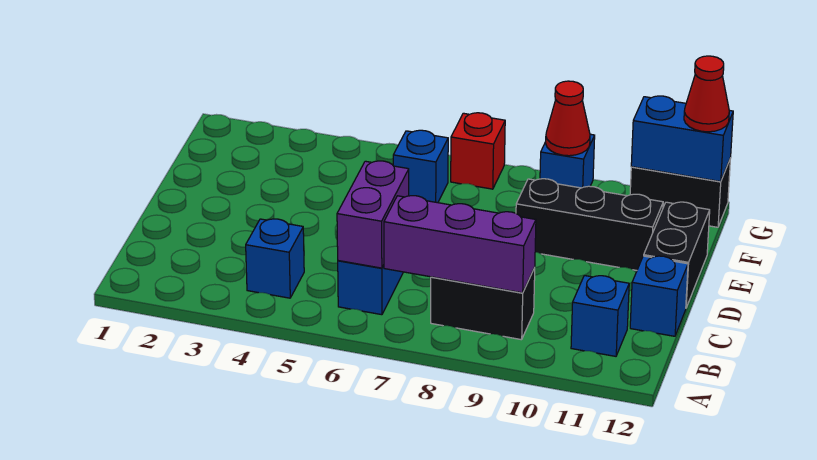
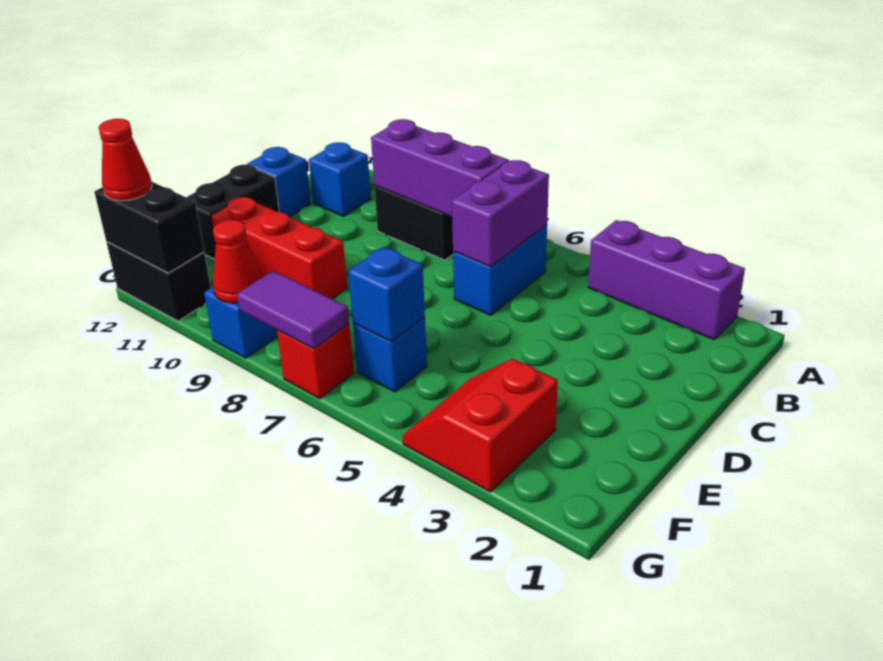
none -> purple 1x3 brick [588,220,745,340]
blue 1x1 brick [246,219,304,298] -> blue 1x1 brick moved to [348,247,425,342]
black 1x3 brick [516,179,663,270] -> red 1x3 brick [211,197,347,299]
none -> red 2x2 slope [402,359,558,492]
none -> purple 1x2 tile [237,271,349,349]
blue 1x2 brick [631,96,733,182] -> black 1x2 brick [94,181,204,273]

